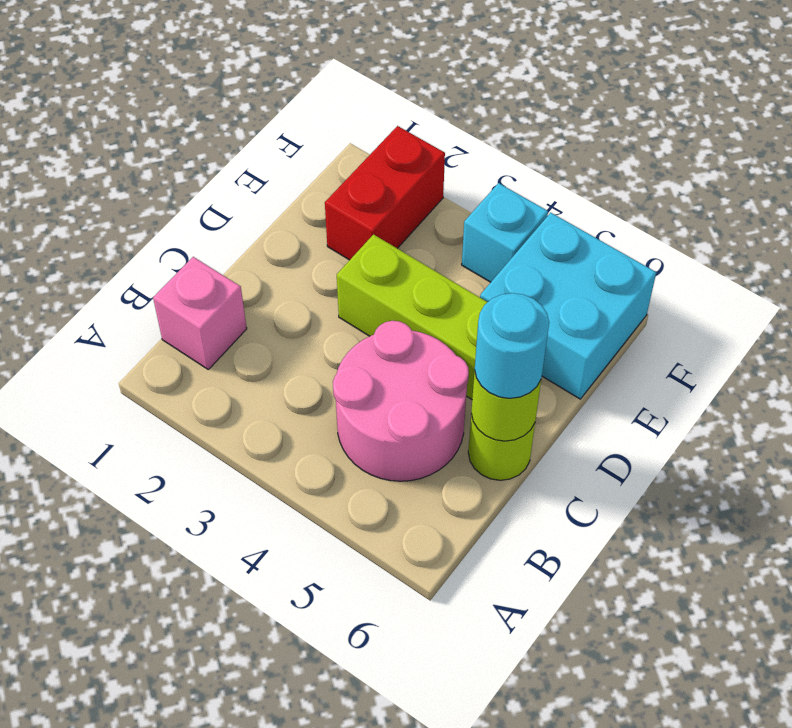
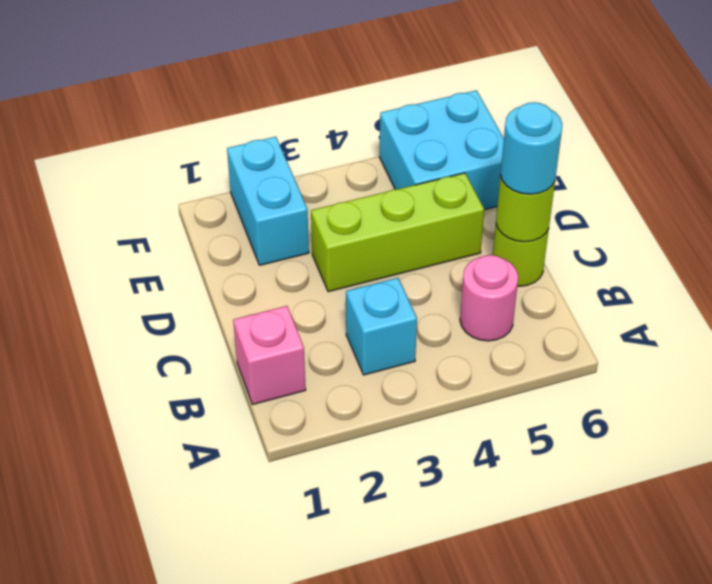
pink 2x2 round brick [333,321,469,481] -> pink 1x1 round brick [460,255,518,341]
red 1x2 brick [325,126,445,260] -> cyan 1x2 brick [227,137,309,265]
cyan 1x1 brick [462,183,548,282] -> cyan 1x1 brick moved to [346,278,417,375]

